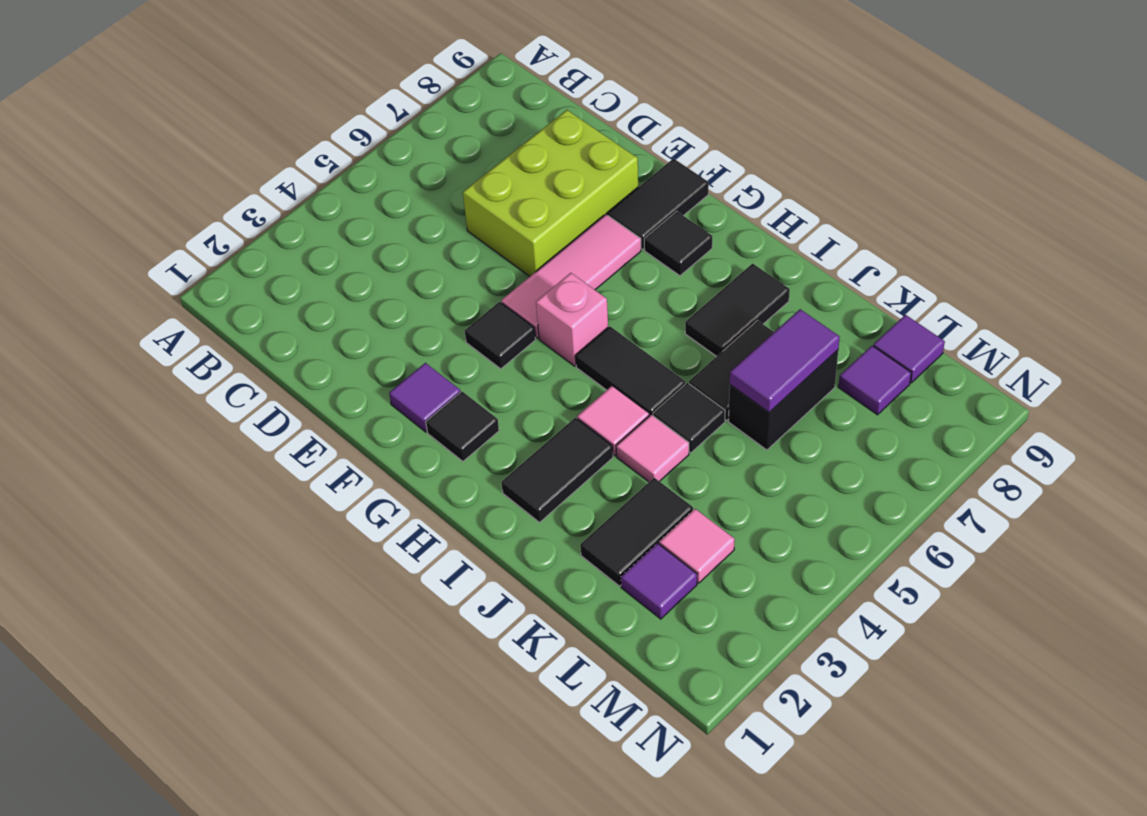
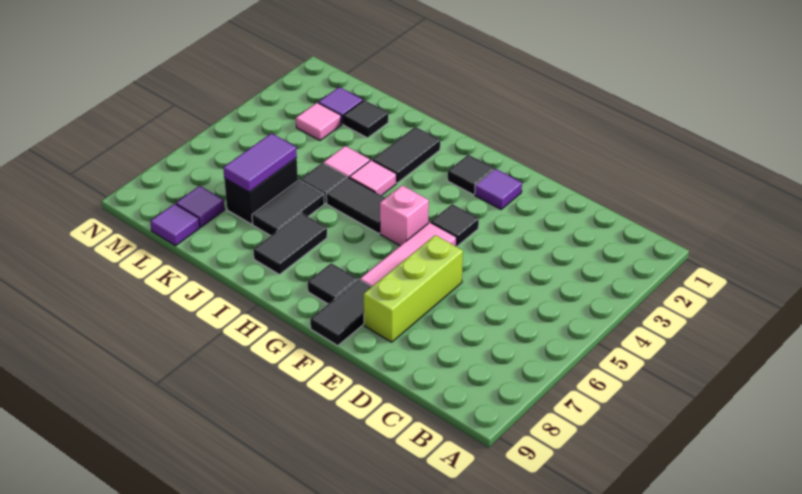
lime 2x3 brick [463,110,638,276] -> lime 1x3 brick [364,235,463,342]
black 1x2 tile [580,478,693,586] -> black 1x1 tile [343,100,388,138]

